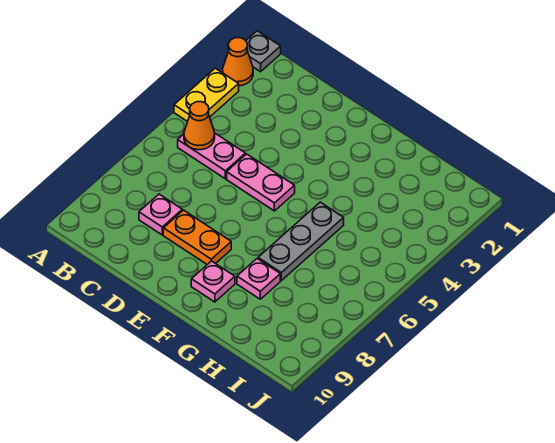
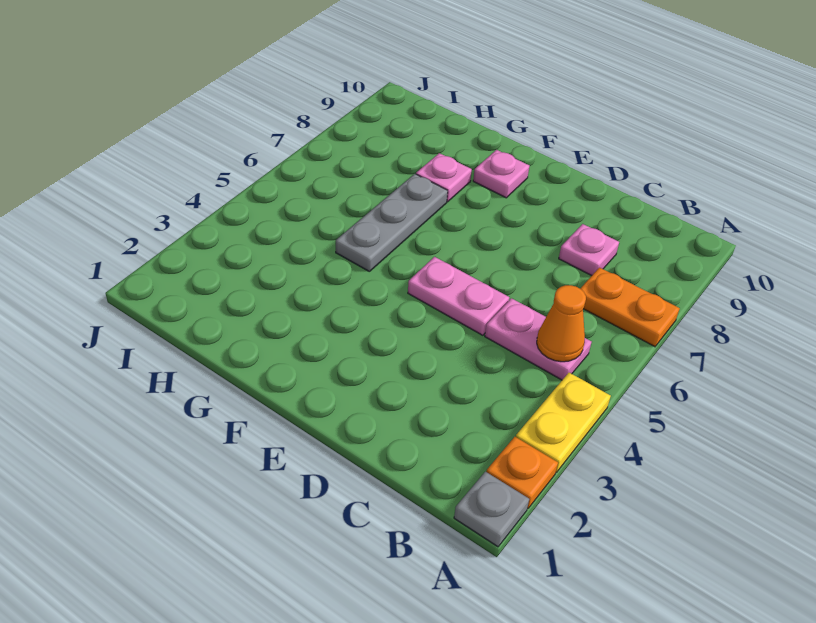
orange 1x1 cone [223,38,253,86] -> orange 1x1 plate [486,437,558,508]
orange 1x2 plate [163,210,231,265] -> orange 1x2 plate moved to [580,268,680,347]

